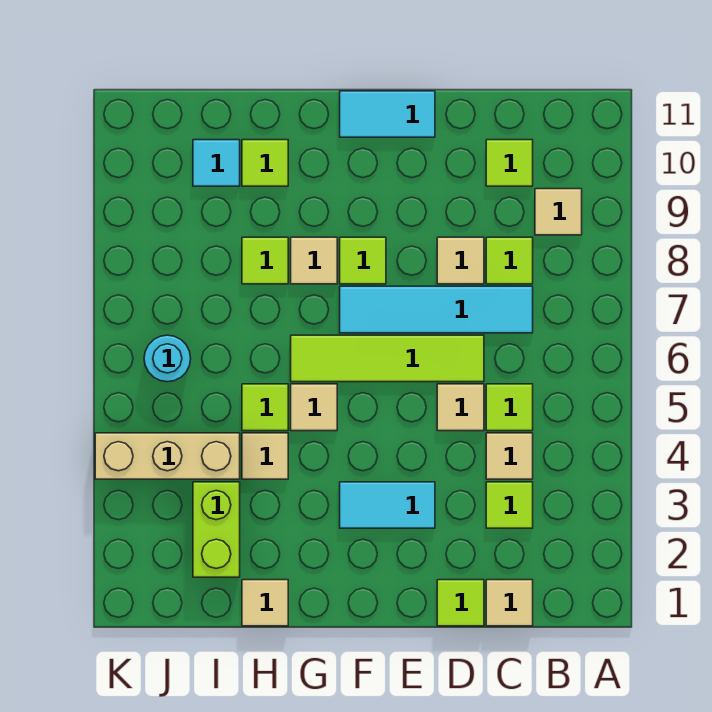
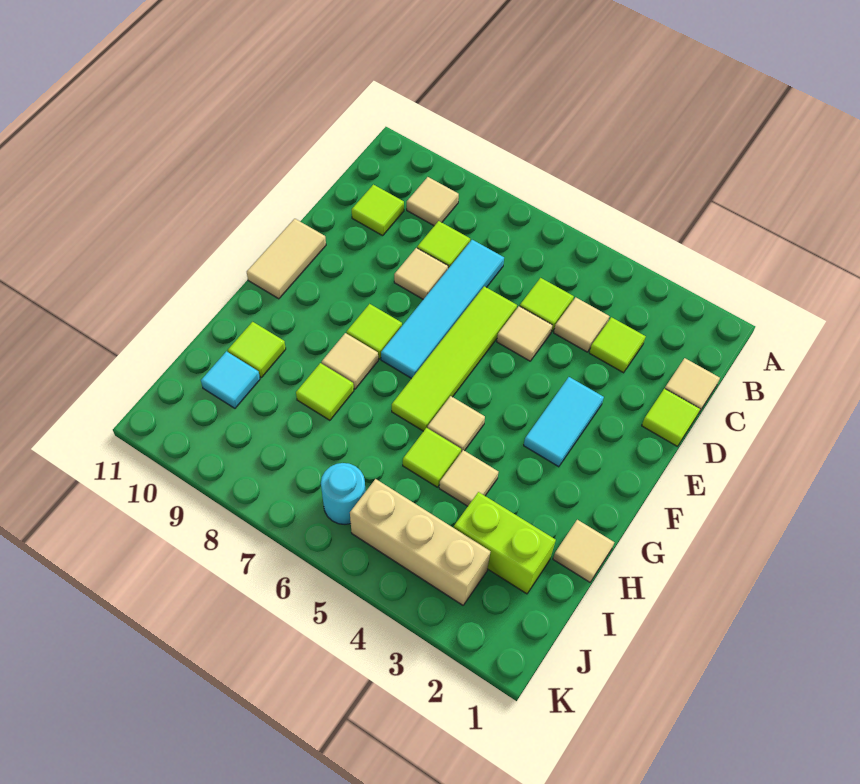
cyan 1x2 tile [340,91,435,137] -> tan 1x2 tile [247,219,326,299]
tan 1x3 brick [95,433,240,479] -> tan 1x3 brick turned to [350,479,491,605]

